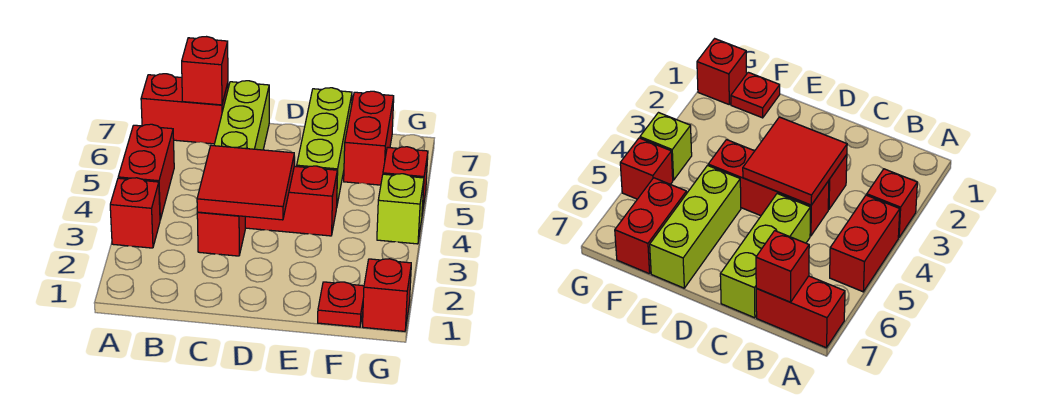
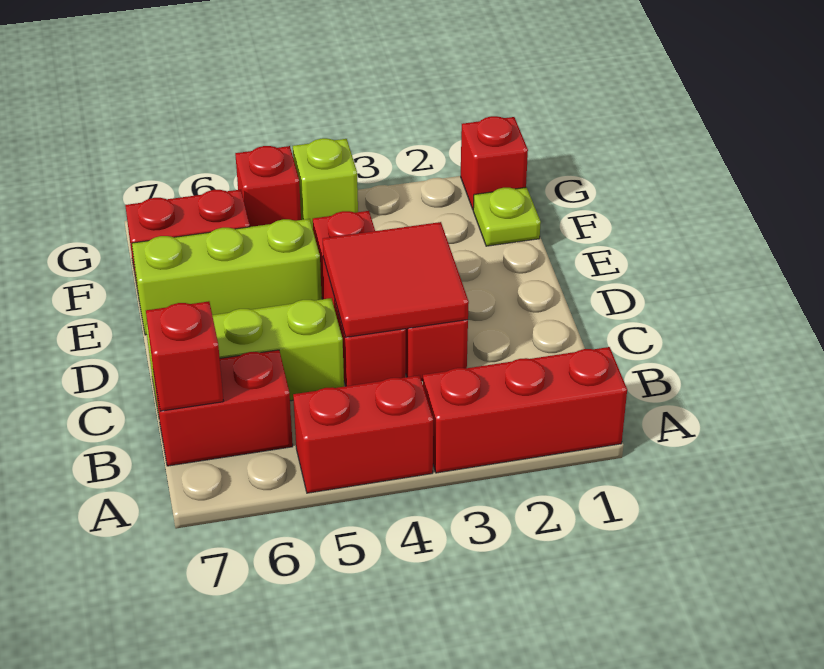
red 1x1 brick [110,178,160,248] -> red 1x3 brick [423,347,627,473]
red 1x2 brick [141,74,228,144] -> red 1x2 brick turned to [154,350,293,466]
red 1x1 plate [318,282,364,327] -> lime 1x1 plate [473,187,541,246]

